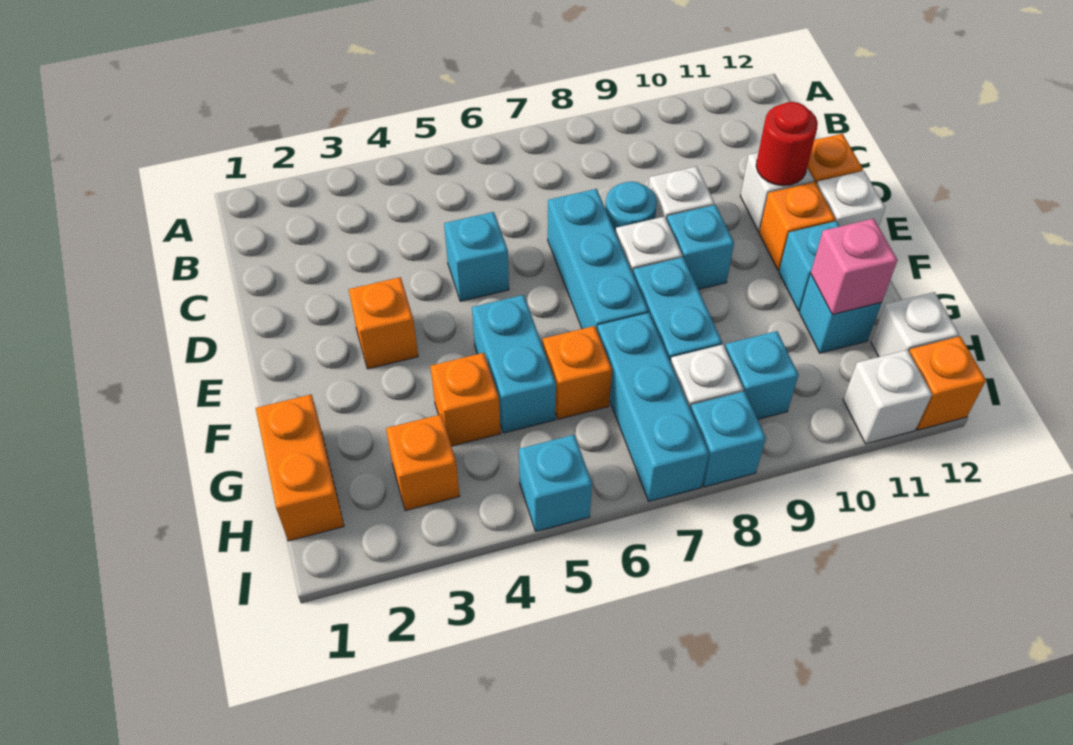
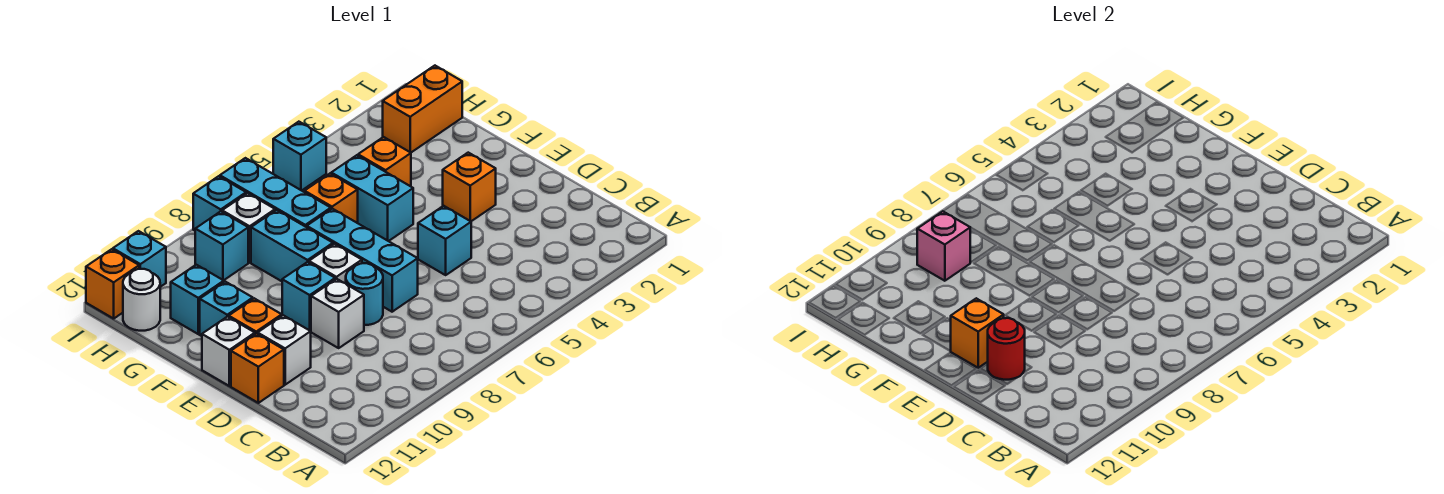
orange 1x2 brick [256,394,344,541] -> orange 1x2 brick turned to [383,66,462,153]
pink 1x1 brick [811,219,898,315] -> pink 1x1 brick moved to [917,211,971,281]
orange 1x1 brick [386,414,460,511] -> orange 1x1 brick moved to [950,298,1004,368]
white 1x1 brick [871,292,959,357] -> white 1x1 round brick [123,269,160,331]
white 1x1 brick [843,350,932,444] -> cyan 1x1 brick [113,231,166,287]

